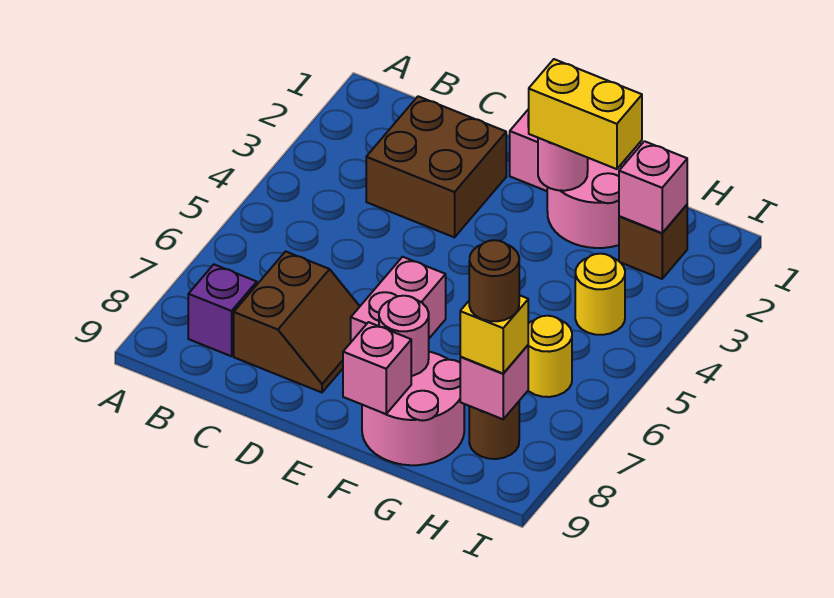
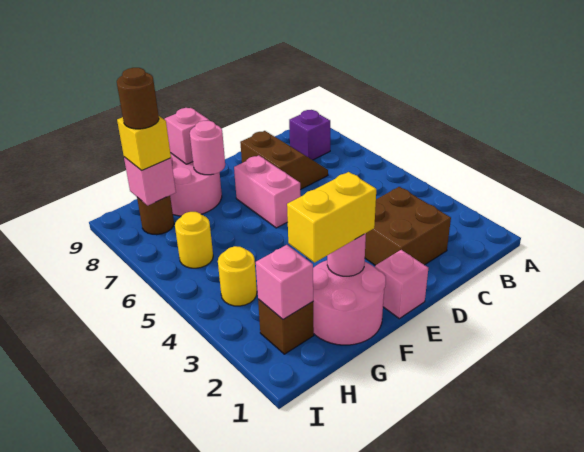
brown 2x2 slope [234,251,360,392] -> brown 2x2 slope turned to [240,131,328,190]

